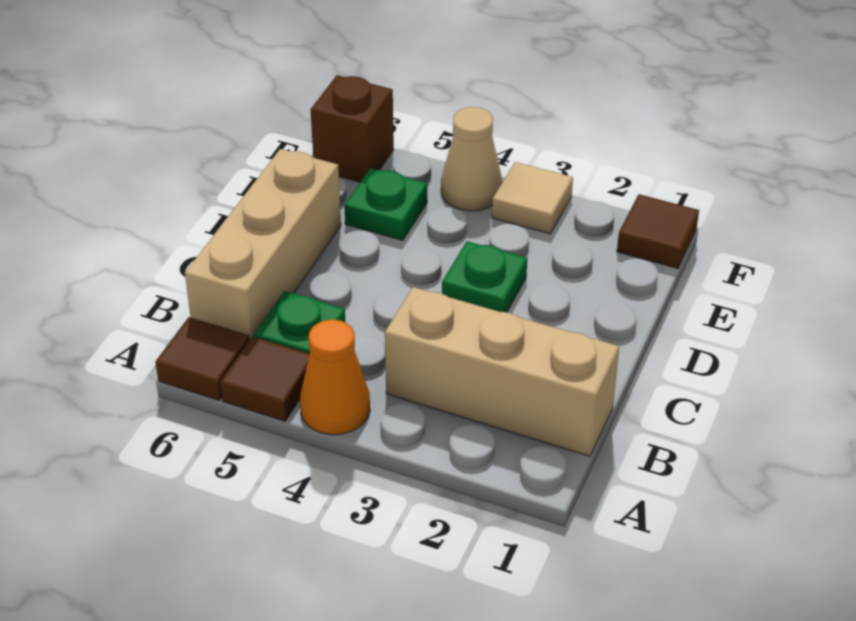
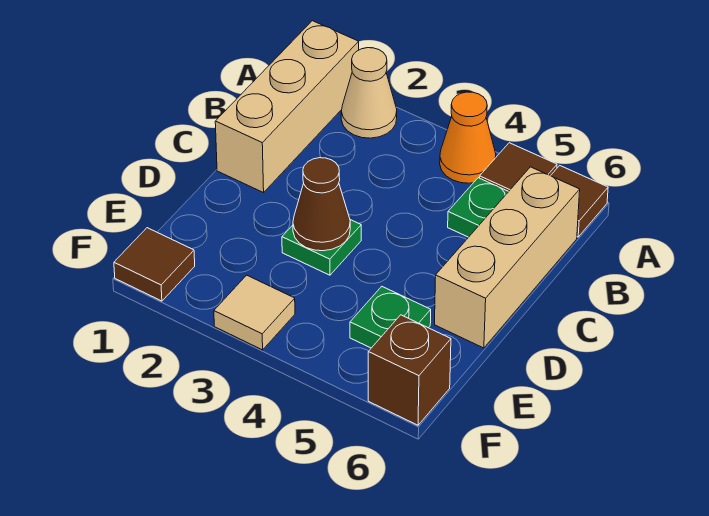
tan 1x3 brick [385,287,619,456] -> tan 1x3 brick turned to [215,21,359,193]
none -> brown 1x1 cone [293,158,350,251]
tan 1x1 cone [441,107,502,211] -> tan 1x1 cone moved to [341,48,397,138]

